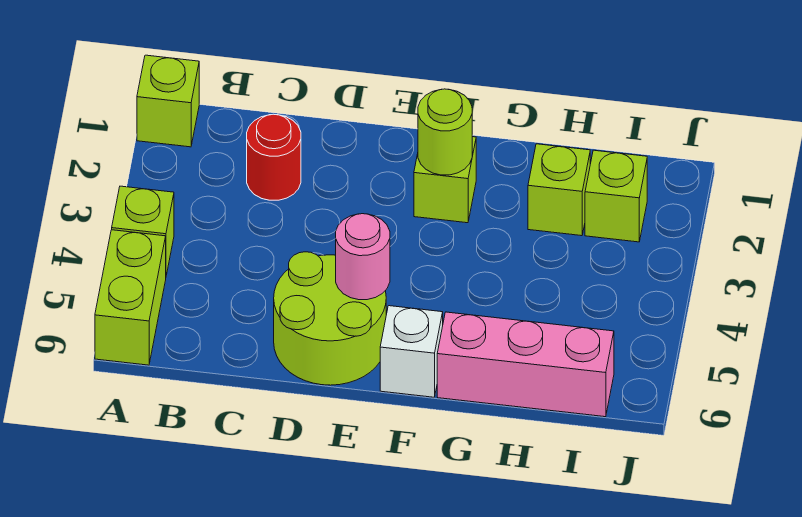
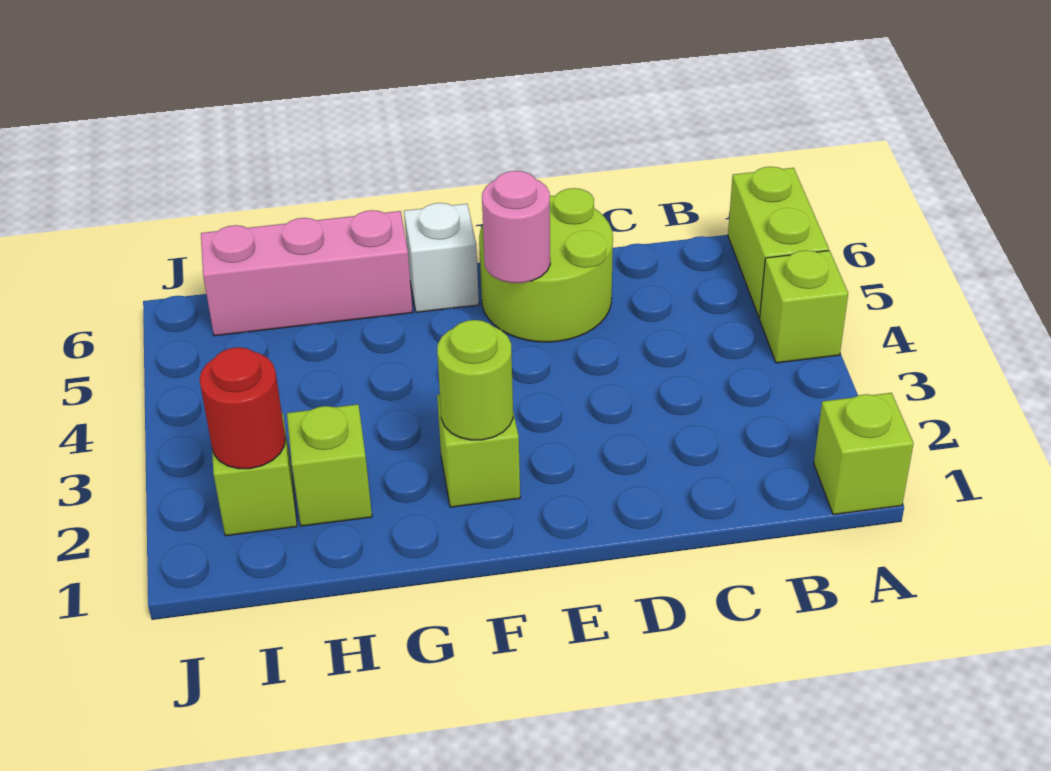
red 1x1 round brick [247,114,301,200] -> red 1x1 round brick moved to [200,347,285,469]

